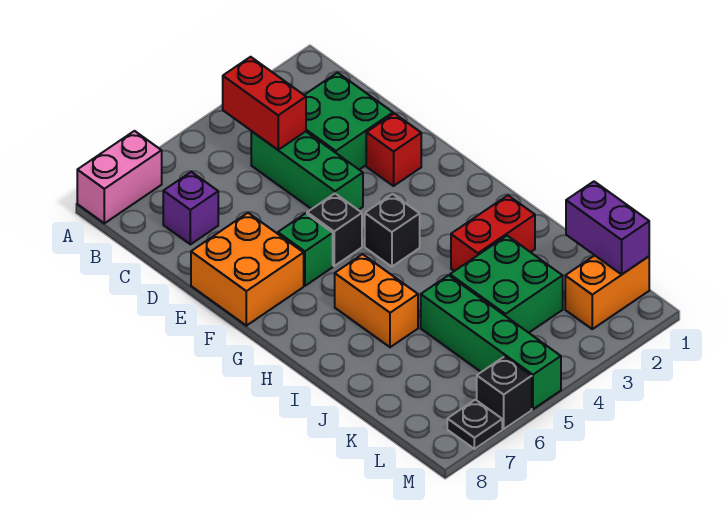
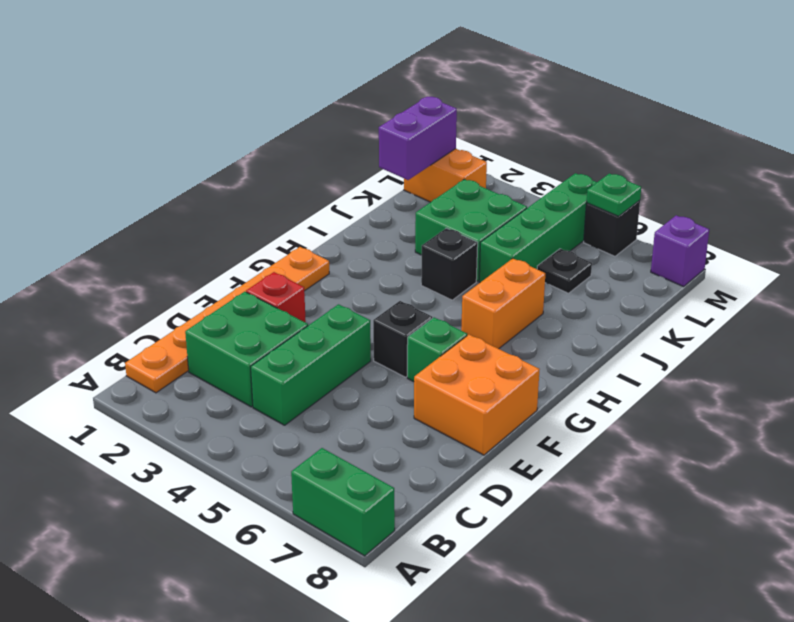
pink 1x2 brick [77,131,162,223] -> green 1x2 brick [291,448,395,556]
none -> orange 1x6 plate [125,247,329,393]
red 1x2 brick [223,57,306,150] -> none
purple 1x1 brick [163,172,218,244] -> purple 1x1 brick moved to [651,215,709,287]
black 1x1 brick [365,194,420,267] -> black 1x1 brick moved to [421,228,478,300]
red 1x2 brick [451,195,535,271] -> none
none -> green 1x1 plate [586,173,641,216]
black 1x1 plate [447,400,502,449] -> black 1x1 plate moved to [537,249,592,293]

